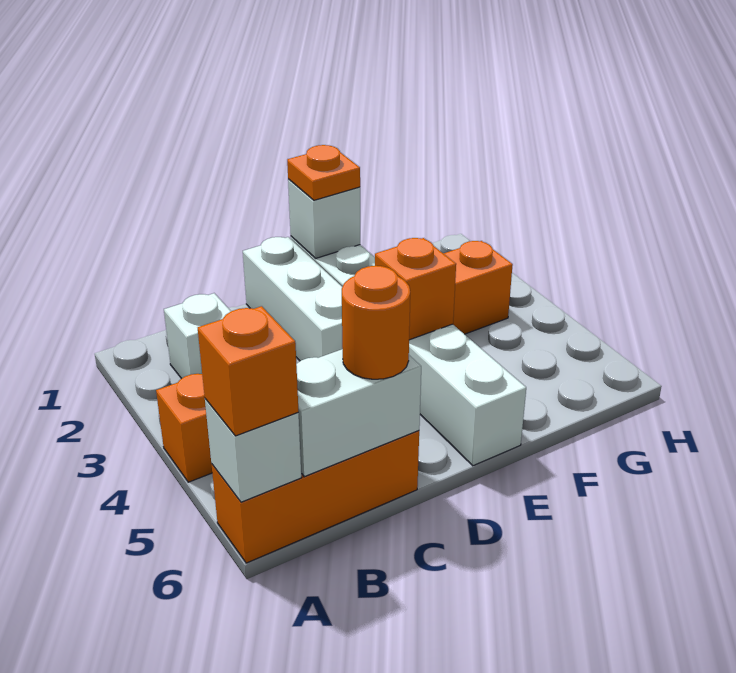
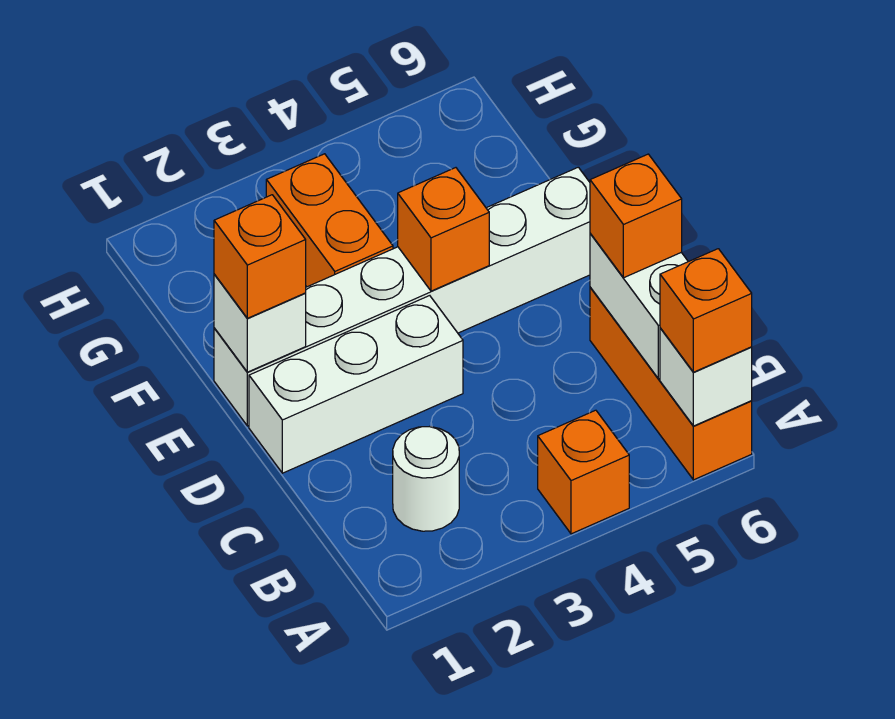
white 1x1 brick [164,293,231,379] -> white 1x1 round brick [393,427,459,531]
orange 1x1 round brick [342,266,410,379] -> orange 1x1 brick [590,154,682,278]
orange 1x1 plate [287,145,360,200] -> orange 1x1 brick [214,195,306,318]

